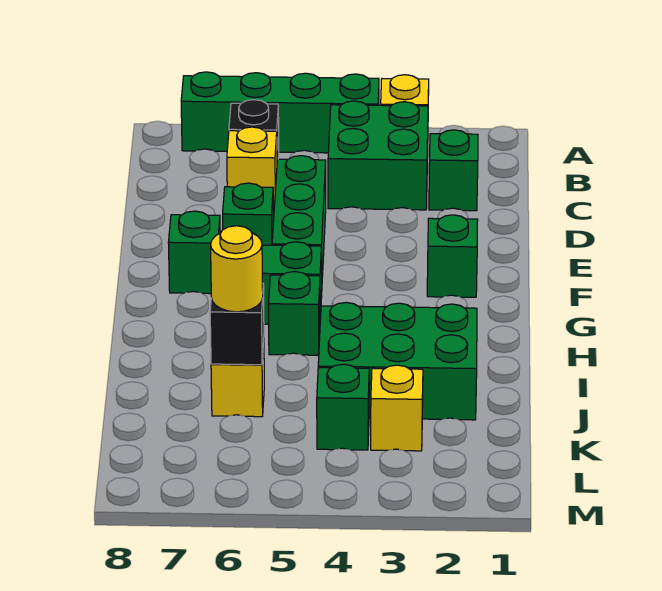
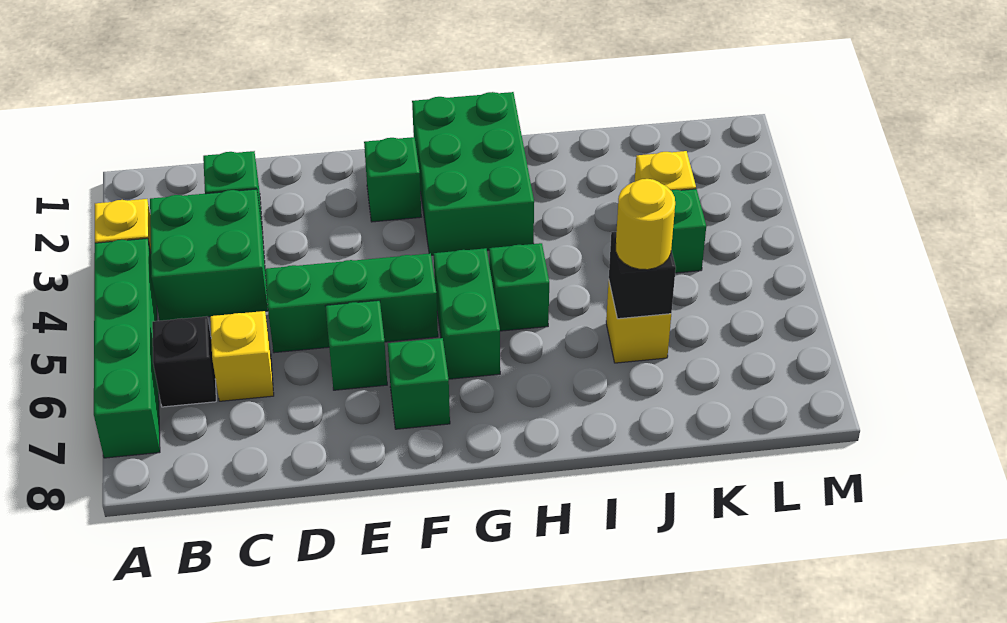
green 2x3 brick [318,303,477,420] -> green 2x3 brick moved to [412,92,534,255]

